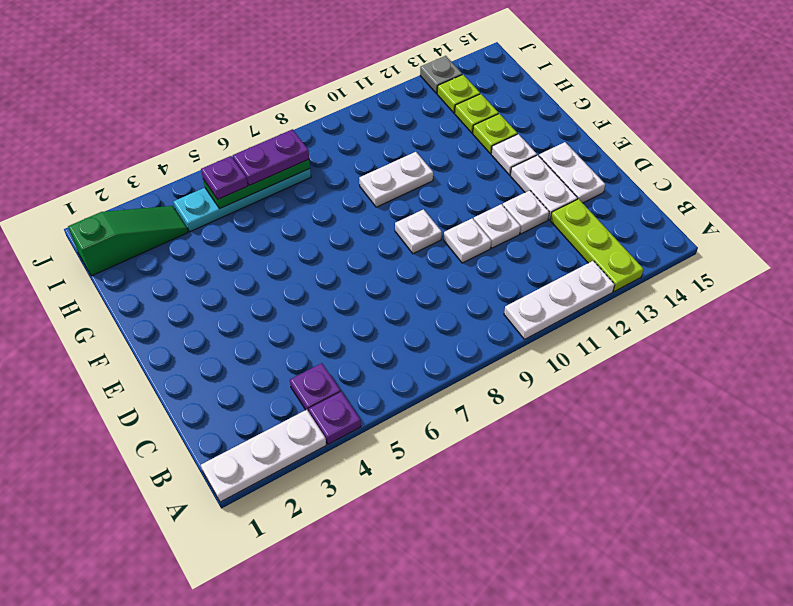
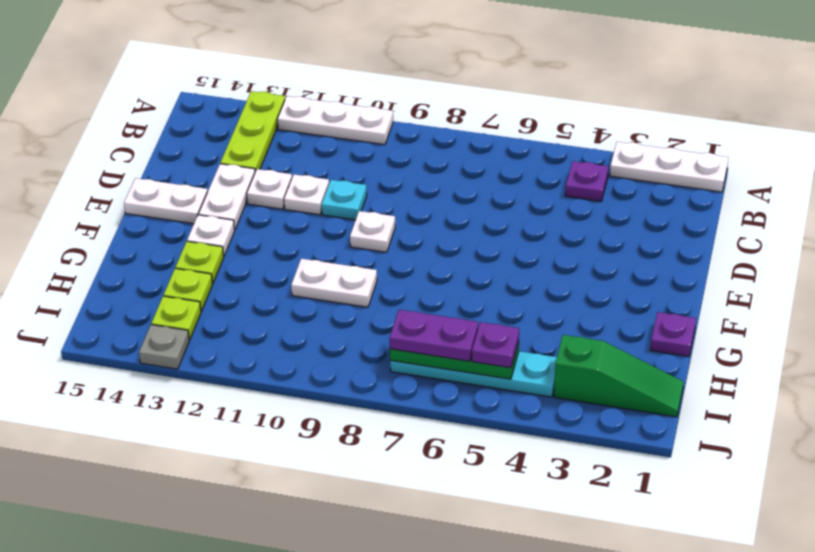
purple 1x1 plate [309,392,361,444] -> purple 1x1 plate moved to [650,312,696,357]
white 1x1 plate [444,218,491,263] -> cyan 1x1 plate [322,180,367,220]
white 1x2 plate [539,142,605,203] -> white 1x2 plate turned to [124,178,207,224]
green 1x3 slope [68,206,188,276] -> green 1x3 slope turned to [554,335,684,417]

